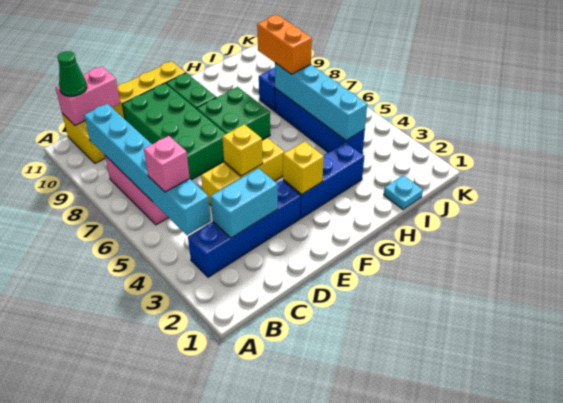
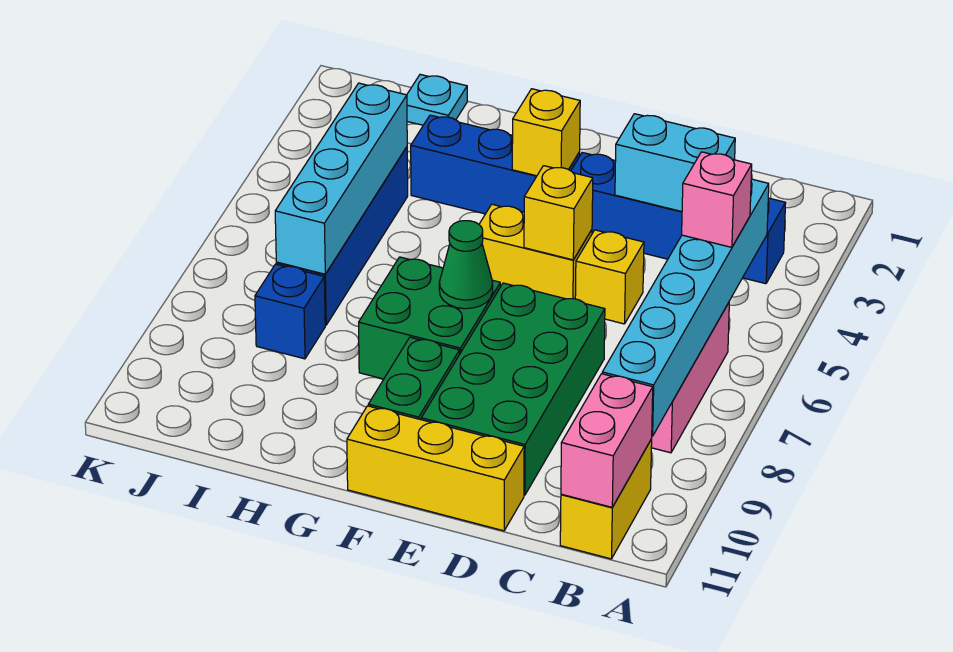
pink 1x2 brick [56,66,120,125] -> pink 1x2 brick turned to [561,374,653,507]
green 1x1 cone [57,51,87,96] -> green 1x1 cone moved to [439,221,493,309]
orange 1x2 brick [257,15,312,74] -> none

